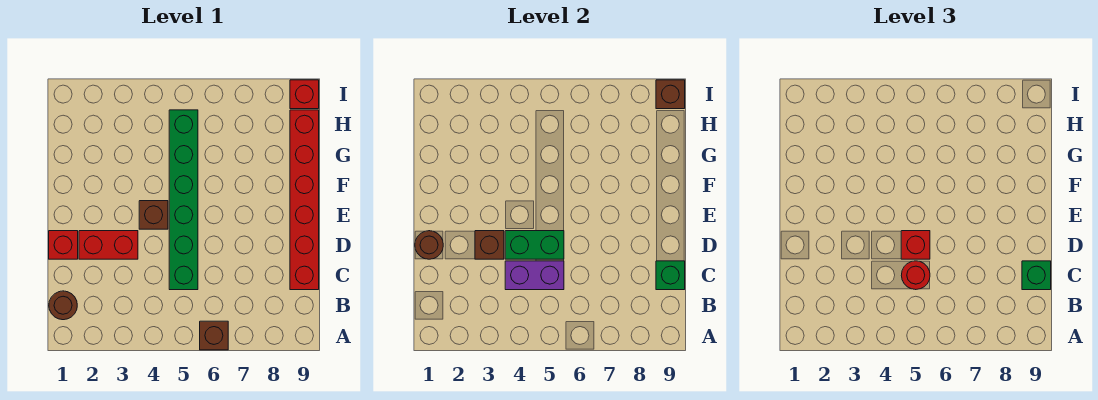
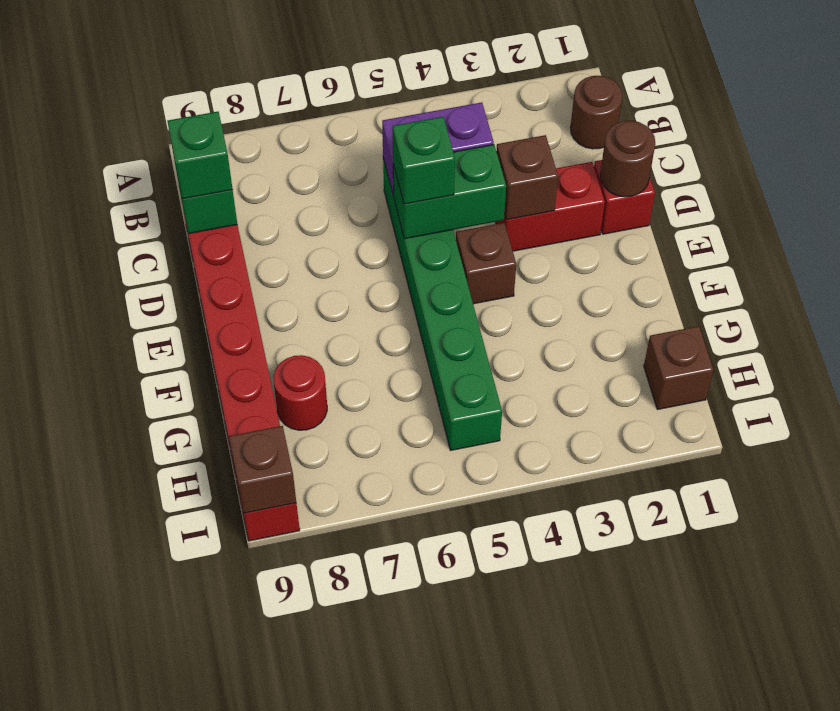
brown 1x1 brick [200,321,228,350] -> brown 1x1 brick moved to [644,326,714,410]
red 1x1 round brick [901,261,930,290] -> red 1x1 round brick moved to [273,355,327,430]
red 1x1 brick [901,231,930,259] -> green 1x1 brick [393,117,455,204]

